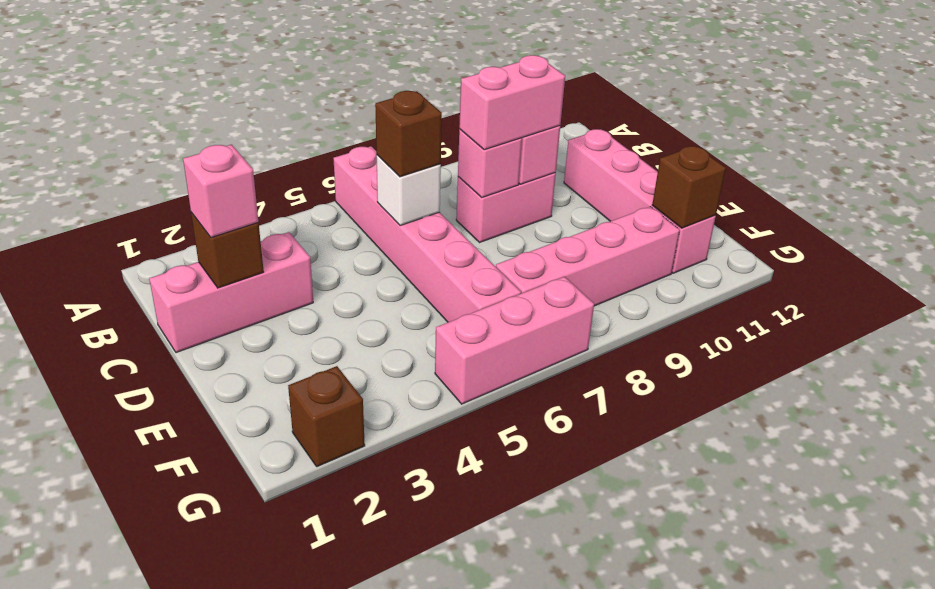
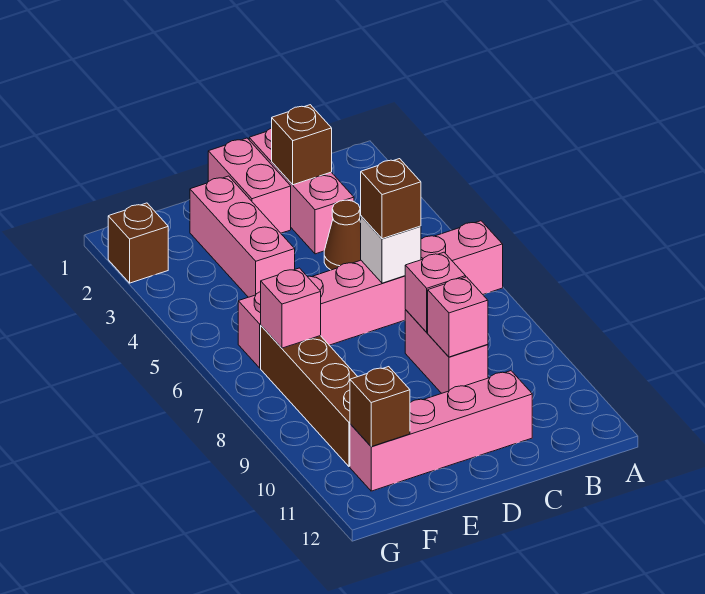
pink 1x1 brick [183,145,258,238] -> pink 1x1 brick moved to [261,268,321,348]
none -> brown 1x1 cone [324,200,361,270]
pink 1x2 brick [459,55,565,150] -> pink 1x2 brick moved to [208,138,291,233]
pink 1x4 brick [496,207,680,306] -> brown 1x4 brick [261,326,358,466]
pink 1x3 brick [435,277,594,404] -> pink 1x3 brick moved to [190,176,295,297]

